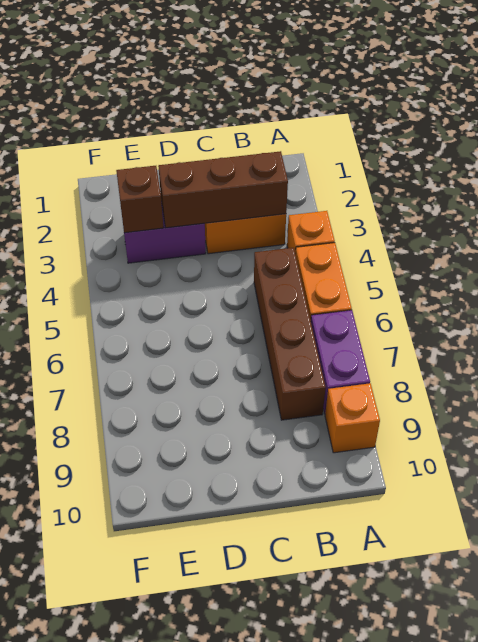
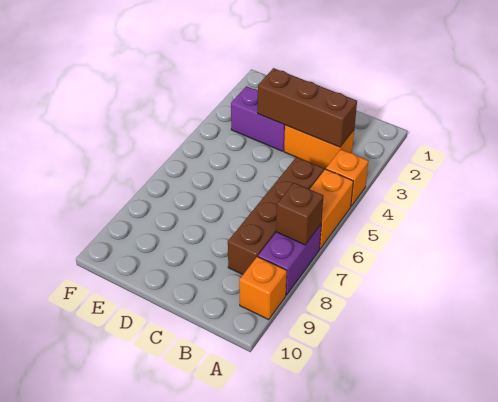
brown 1x1 brick [116,166,163,233] -> brown 1x1 brick moved to [276,183,324,245]

